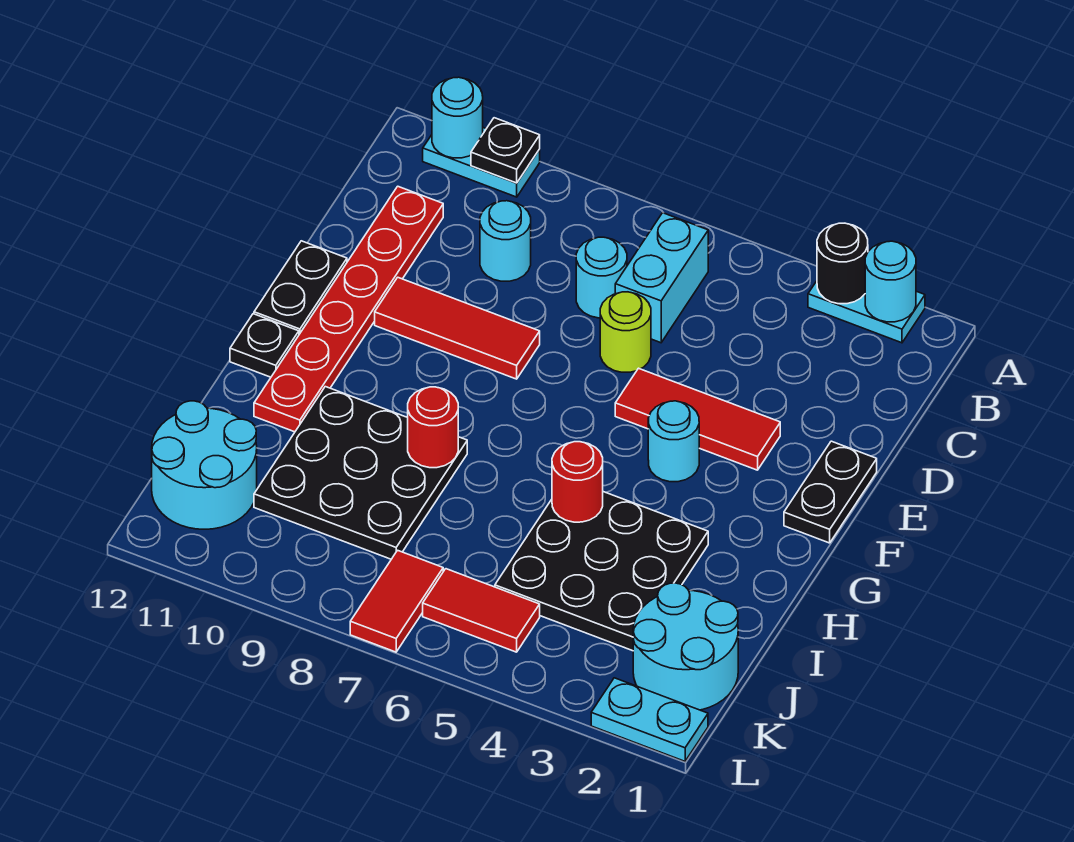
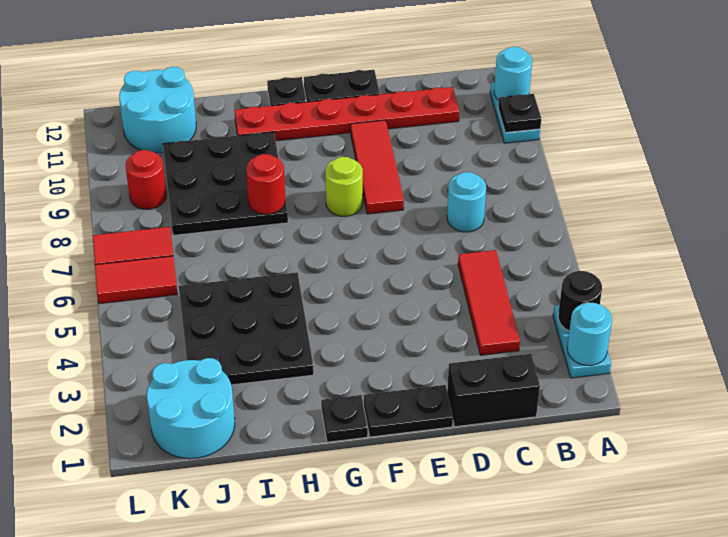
cyan 1x2 brick [615,213,708,343] -> none
none -> black 1x2 brick [447,354,540,427]
cyan 1x1 round brick [480,201,531,281] -> none
lime 1x1 round brick [600,292,651,372] -> lime 1x1 round brick moved to [325,157,363,216]
red 1x3 tile [615,368,780,470] -> red 1x3 tile moved to [458,250,520,355]
cyan 1x1 round brick [648,401,699,482] -> none
none -> black 1x1 plate [321,395,368,442]
red 1x1 round brick [552,442,603,522] -> red 1x1 round brick moved to [125,150,166,209]
red 1x2 tile [423,569,540,652] -> red 1x2 tile turned to [95,256,178,304]
cyan 1x2 plate [591,678,708,761] -> none

